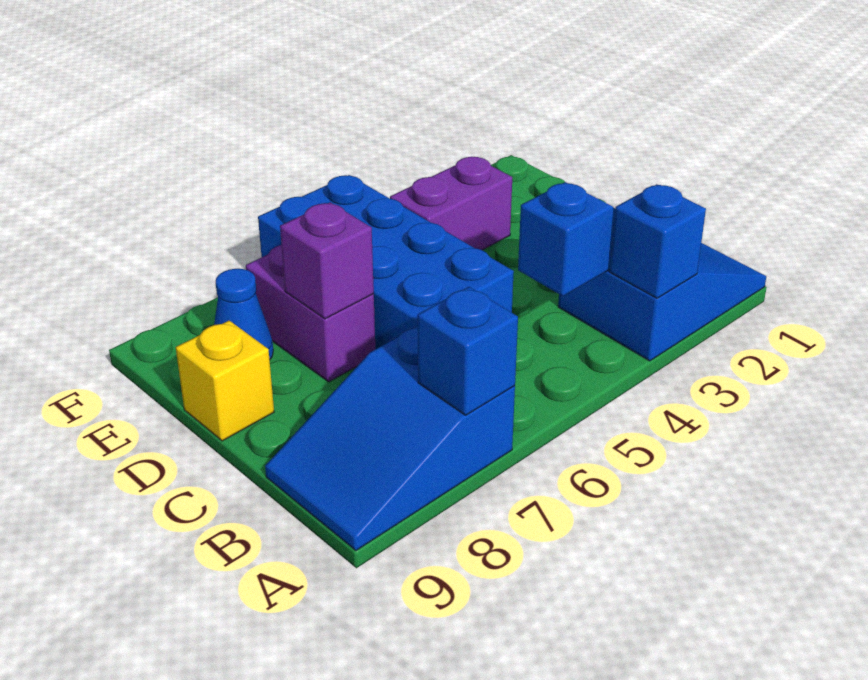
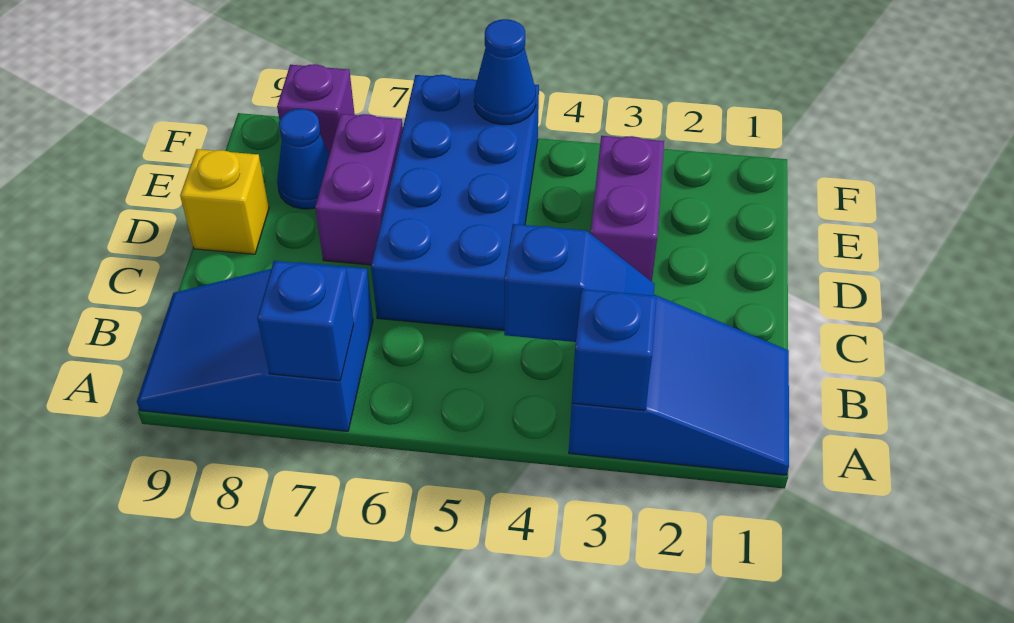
purple 1x1 brick [280,202,374,319] -> purple 1x1 brick moved to [277,64,355,154]
purple 1x2 brick [390,157,512,250] -> purple 1x2 brick turned to [590,136,664,281]
none -> blue 1x1 cone [474,19,536,124]

